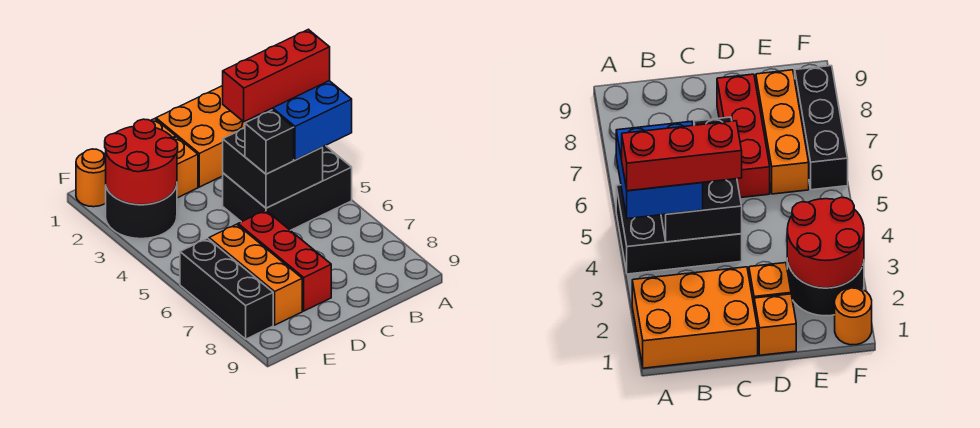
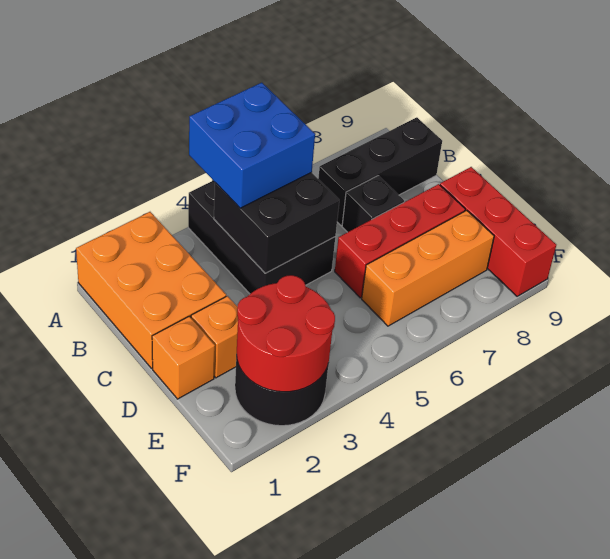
red 1x3 brick [223,29,330,122] -> red 1x3 brick moved to [440,167,556,296]
black 1x1 brick [245,110,294,174] -> black 1x1 brick moved to [342,176,404,232]
orange 1x1 round brick [76,149,106,207] -> none
black 1x3 brick [180,238,273,339] -> black 1x3 brick moved to [318,117,442,225]

